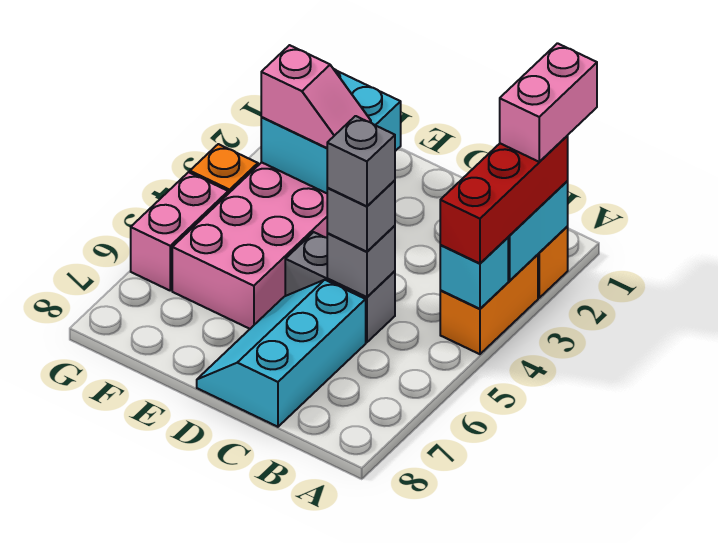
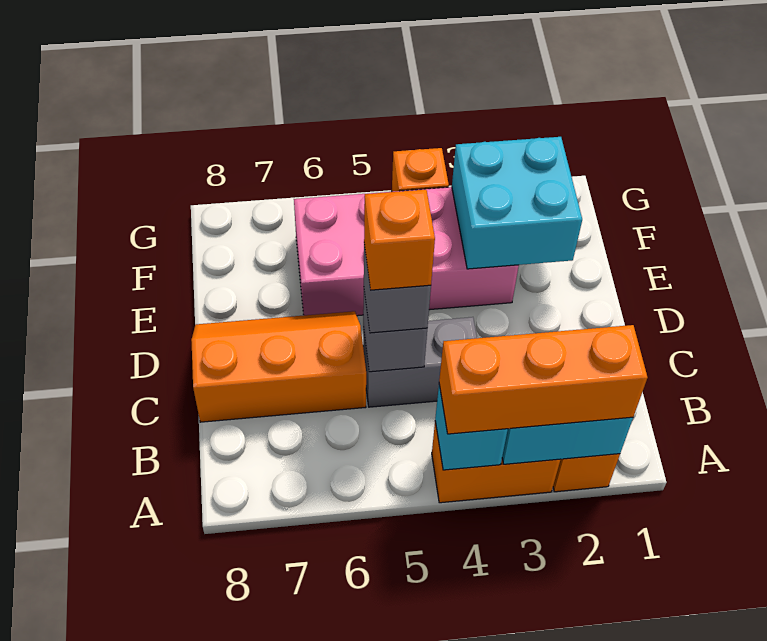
pink 1x2 brick [500,43,597,162] -> none
red 1x3 brick [440,136,568,263] -> orange 1x3 brick [439,325,648,434]
grey 1x2 brick [285,232,395,342] -> grey 1x2 brick turned to [363,317,477,407]
grey 1x1 brick [327,116,395,206] -> orange 1x1 brick [364,189,435,290]
cyan 2x3 slope [197,280,366,427] -> orange 2x3 slope [191,311,366,422]
pink 1x2 slope [261,45,371,148] -> none
pink 1x2 brick [131,172,228,290] -> none

